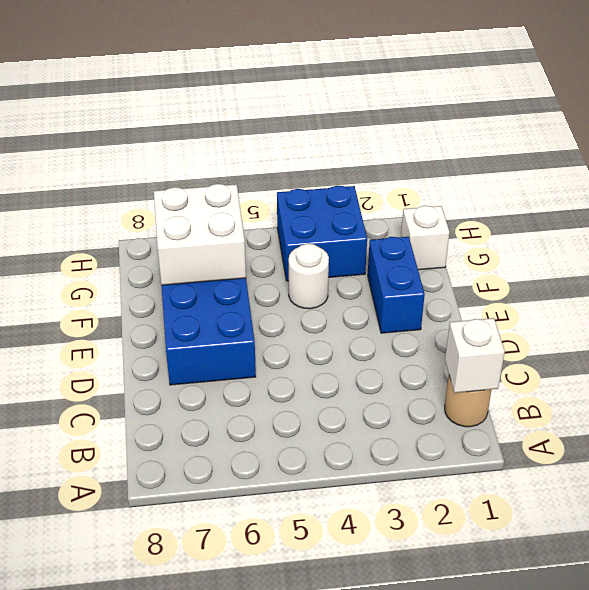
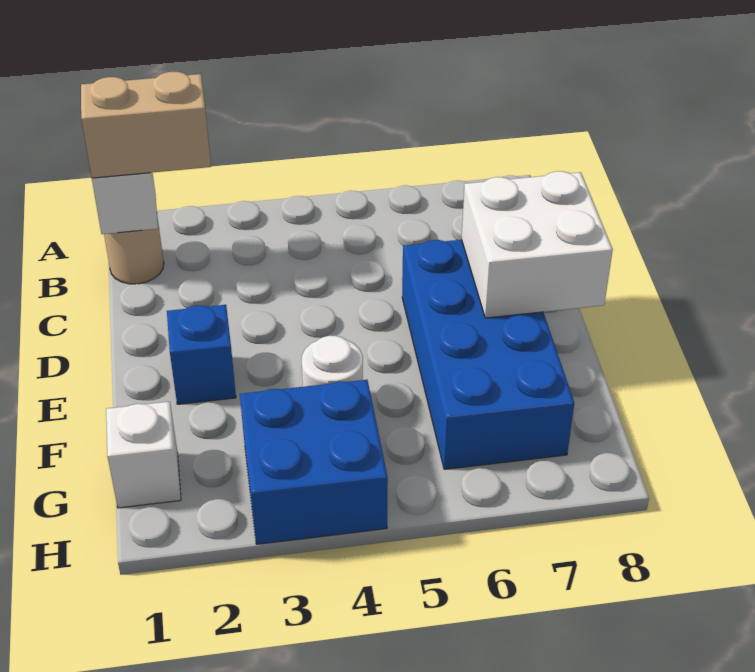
none -> tan 1x2 brick [81,72,211,178]
blue 1x2 brick [368,237,425,333] -> blue 1x1 brick [167,305,236,404]
white 2x2 brick [154,184,246,285] -> white 2x2 brick moved to [462,171,613,318]

